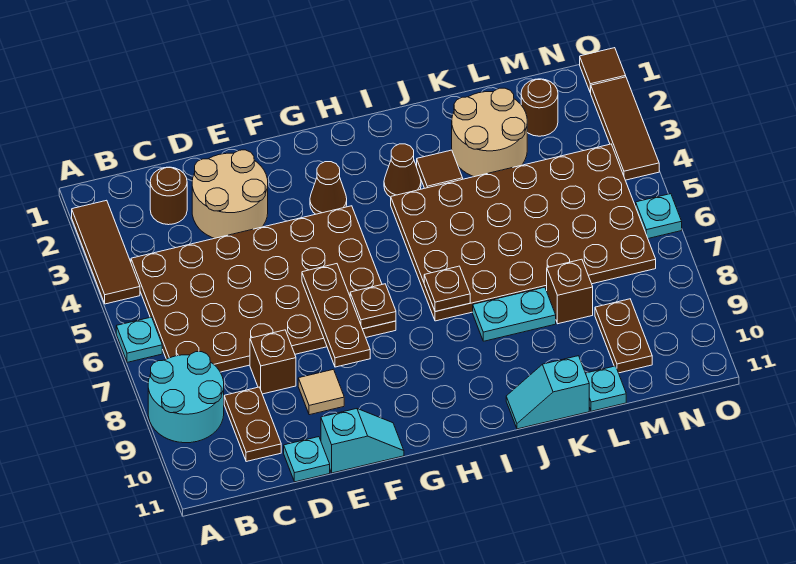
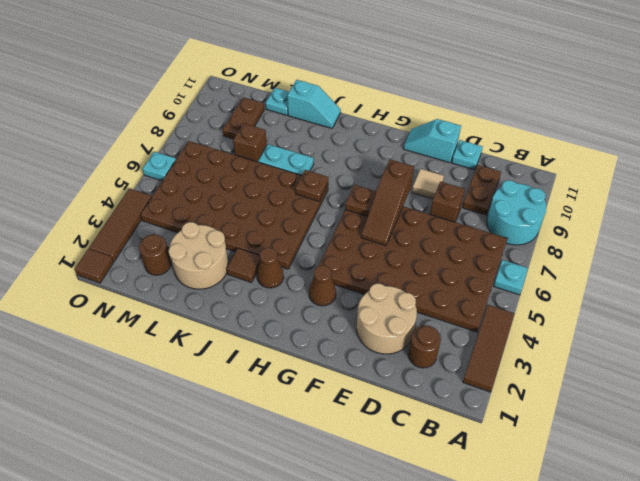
brown 1x3 plate [302,264,370,367] -> brown 1x3 slope [361,159,414,246]

